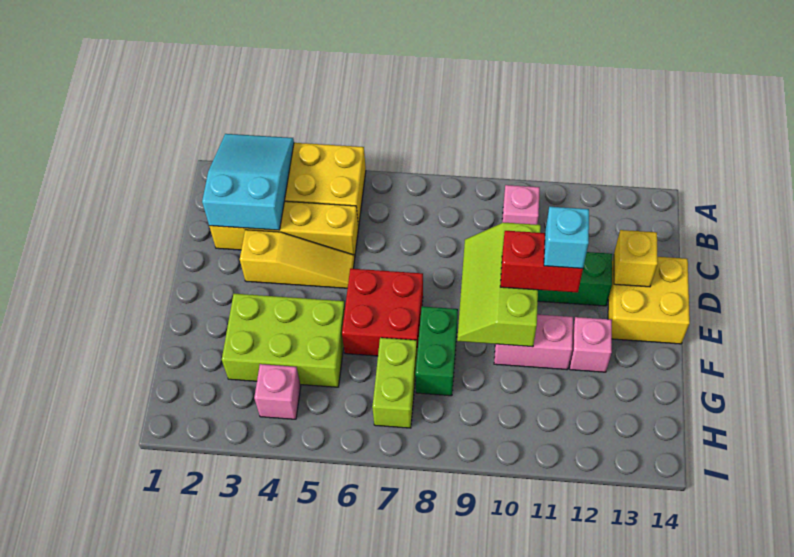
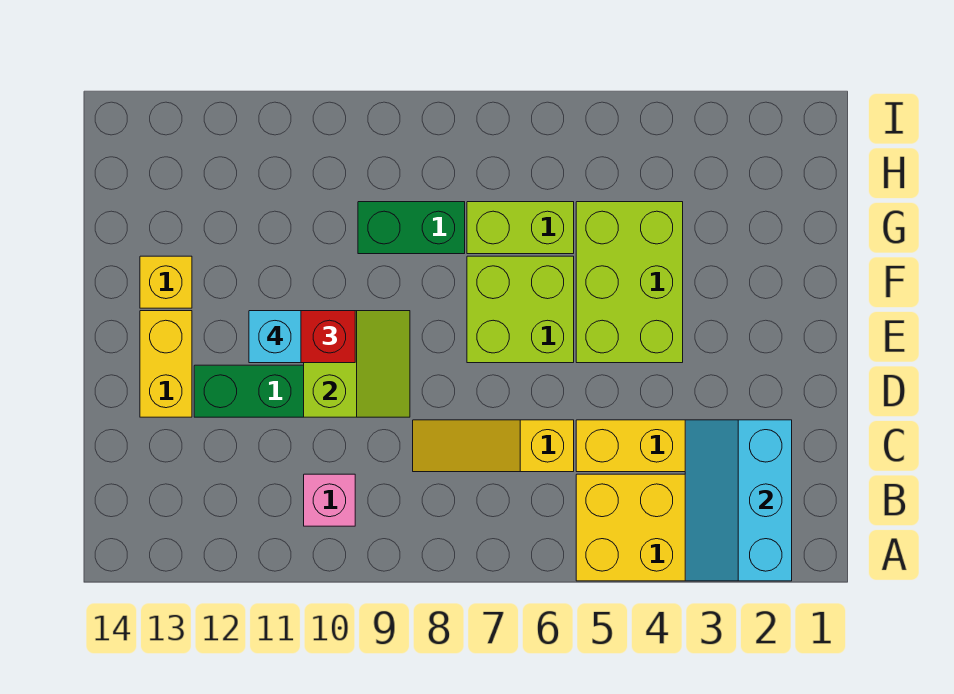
cyan 2x3 slope [202,134,294,230] -> cyan 2x3 slope turned to [685,420,792,581]
yellow 1x3 slope [240,230,355,288] -> yellow 1x3 slope moved to [413,420,574,472]
lime 2x3 slope [457,222,541,347] -> lime 2x2 slope [304,311,410,417]
yellow 2x2 brick [608,256,690,344] -> yellow 1x2 brick [140,311,192,417]
yellow 1x1 brick [614,230,658,287] -> yellow 1x1 brick moved to [140,256,192,308]
red 2x2 brick [342,269,423,356] -> lime 2x2 brick [467,256,574,363]
lime 2x3 brick [222,294,345,387] -> lime 2x3 brick turned to [576,202,683,363]
green 1x2 brick [415,306,458,396] -> green 1x2 brick turned to [358,202,465,254]
pink 1x2 brick [494,314,573,370] -> none
pink 1x1 brick [570,317,612,372] -> none
lime 1x2 brick [372,338,417,428] -> lime 1x2 brick turned to [467,202,574,254]
pink 1x1 brick [254,364,301,419] -> none

